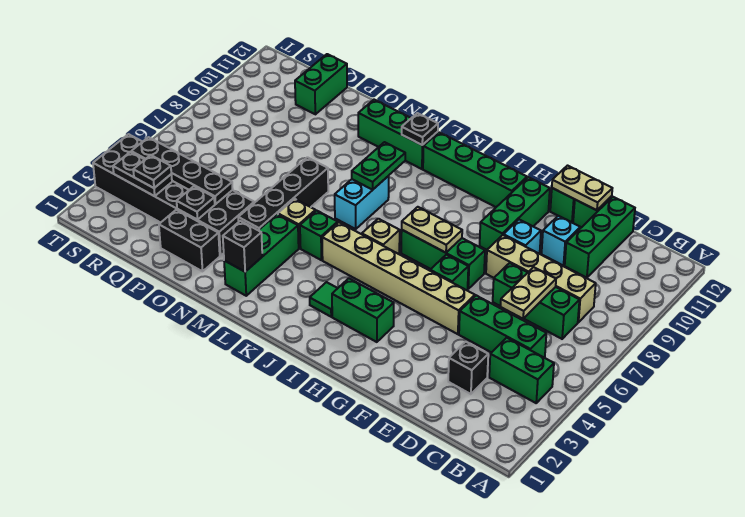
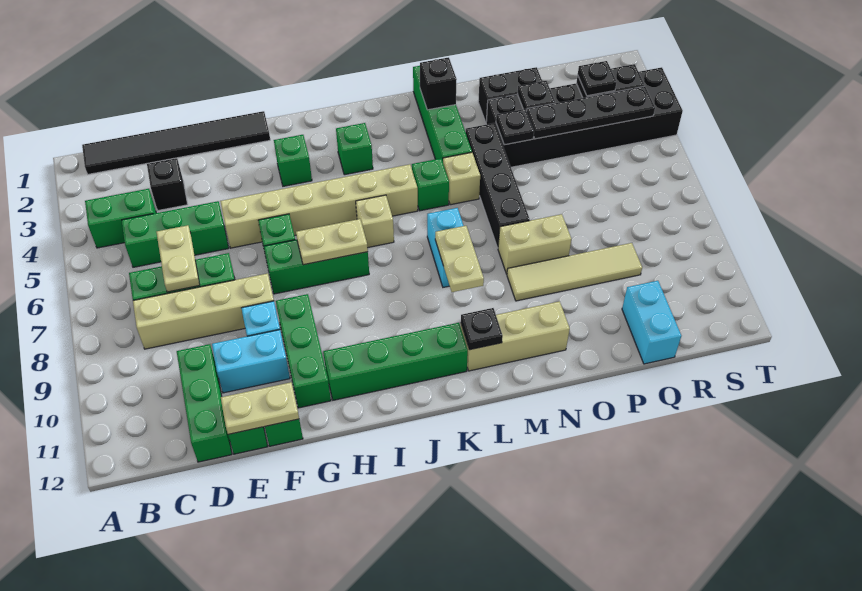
none -> black 1x6 tile [82,111,270,174]
cyan 1x1 brick [542,216,580,266] -> cyan 1x2 brick [212,330,290,393]
green 1x2 brick [332,278,394,342] -> green 1x1 brick [274,135,312,186]
green 1x1 tile [310,282,338,317] -> green 1x1 brick [336,123,373,175]
green 1x2 plate [352,142,405,190] -> tan 1x2 plate [435,226,484,292]
green 1x3 brick [358,100,438,169] -> tan 1x3 brick [461,301,570,371]
green 1x3 brick [224,214,299,296] -> green 1x4 brick [413,66,472,162]
none -> tan 1x2 brick [498,214,571,274]
none -> tan 1x4 tile [507,243,642,301]
none -> black 1x1 plate [496,109,534,145]
green 1x2 brick [295,54,347,114] -> cyan 1x2 brick [622,281,681,364]

